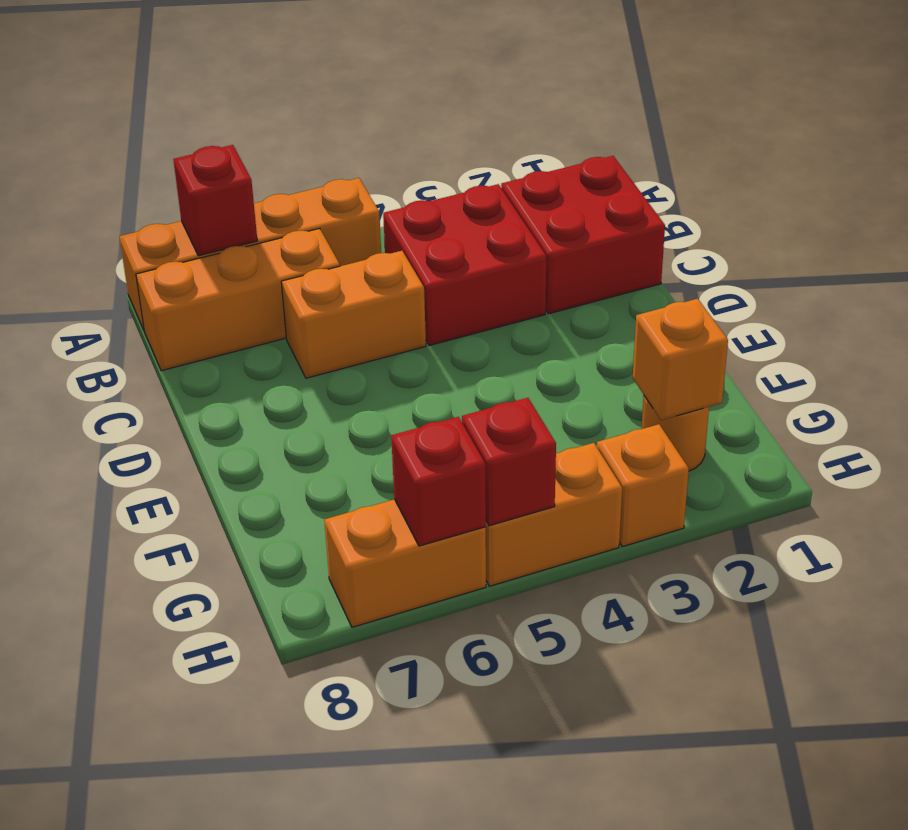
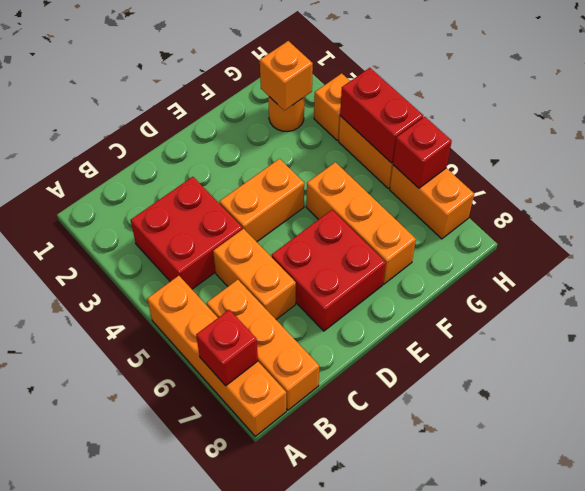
red 2x2 brick [501,156,665,314] -> red 2x2 brick moved to [272,210,386,331]
none -> orange 1x2 brick [219,159,304,242]
none -> orange 1x3 brick [306,162,416,284]
red 1x1 brick [462,398,556,526] -> red 1x2 brick [340,68,423,163]

